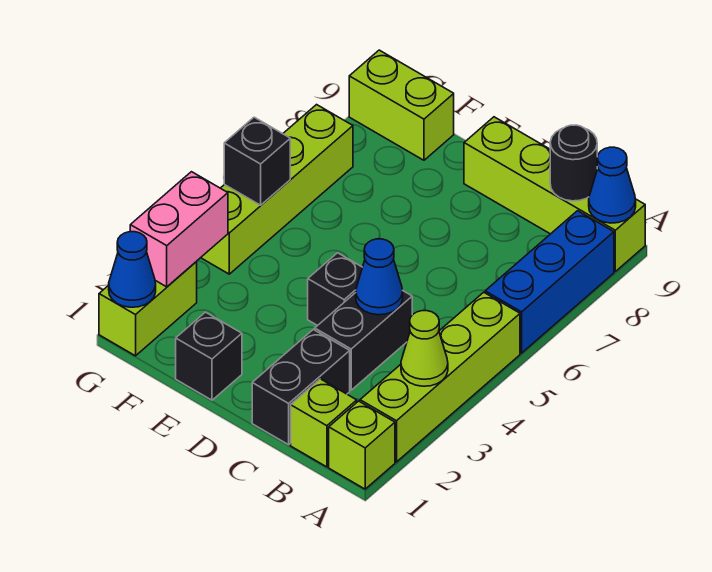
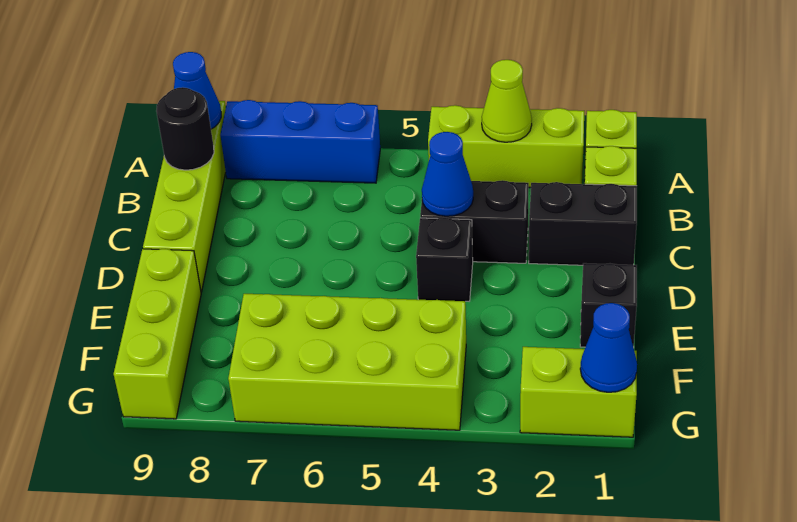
lime 1x4 brick [360,292,520,462] -> lime 1x3 brick [428,105,584,188]
lime 1x2 brick [349,50,454,160] -> lime 1x3 brick [114,249,201,419]
pink 1x2 brick [130,172,228,287] -> none
lime 1x4 brick [201,105,353,274] -> lime 2x4 brick [228,294,466,430]
black 1x1 brick [224,117,290,205] -> none

